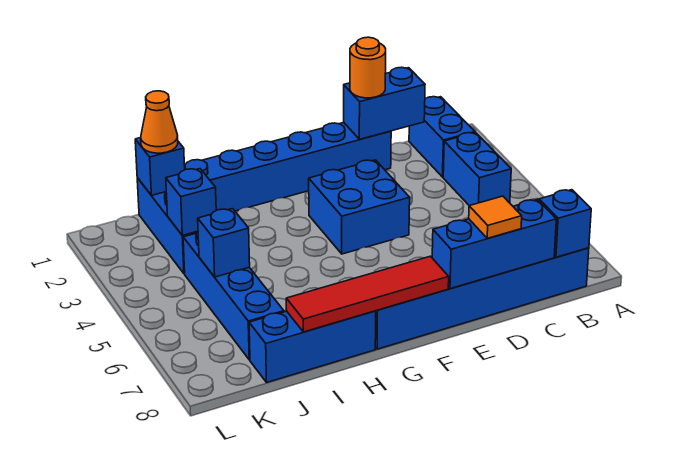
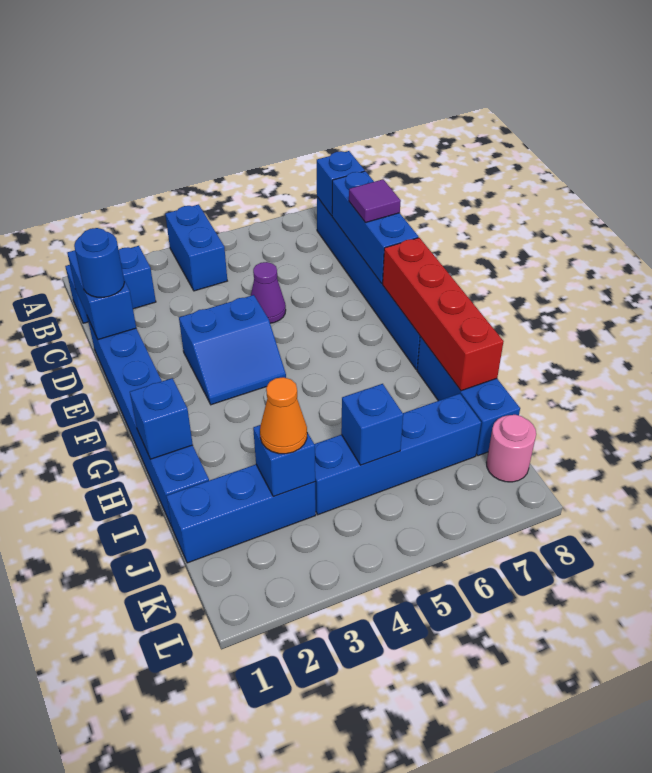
blue 1x2 brick [443,133,511,206] -> blue 1x2 brick turned to [165,205,227,291]
orange 1x1 round brick [350,37,386,98] -> blue 1x1 round brick [74,228,124,297]
none -> purple 1x1 cone [251,262,286,323]
orange 1x1 tile [469,196,522,238] -> purple 1x1 tile [349,179,401,223]
blue 2x2 brick [309,160,410,254] -> blue 2x2 slope [179,295,286,405]
red 1x4 tile [286,256,449,332] -> red 1x4 brick [383,238,504,391]
blue 1x1 brick [135,138,185,195] -> blue 1x1 brick moved to [130,378,193,459]
orange 1x1 cone [141,91,178,153] -> orange 1x1 cone moved to [260,377,307,454]
none -> pink 1x1 round brick [487,415,536,482]

